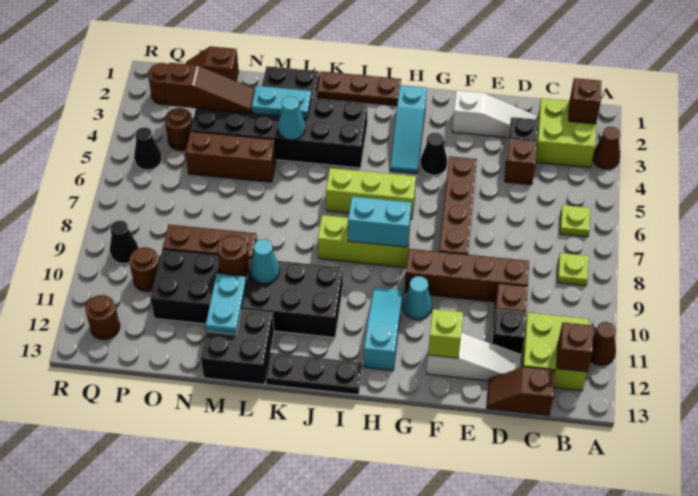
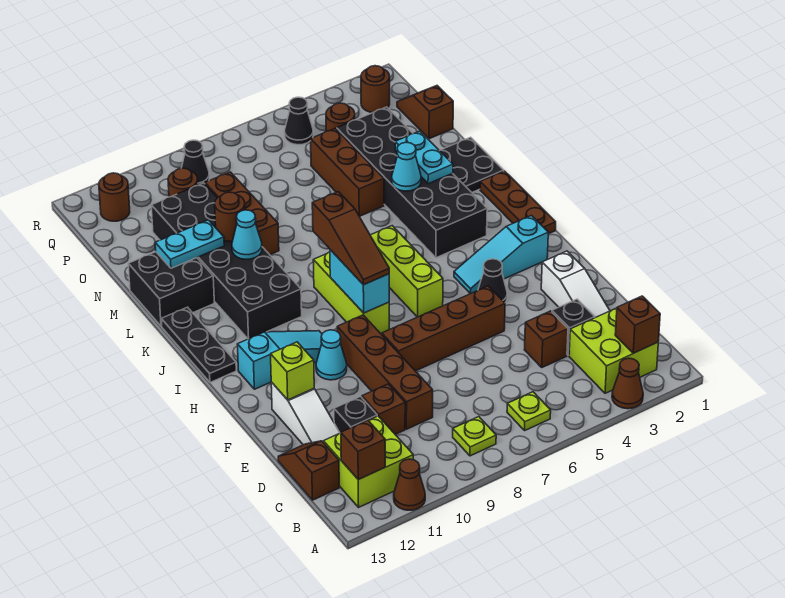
brown 1x3 slope [164,63,255,113] -> brown 1x3 slope moved to [312,192,389,285]

